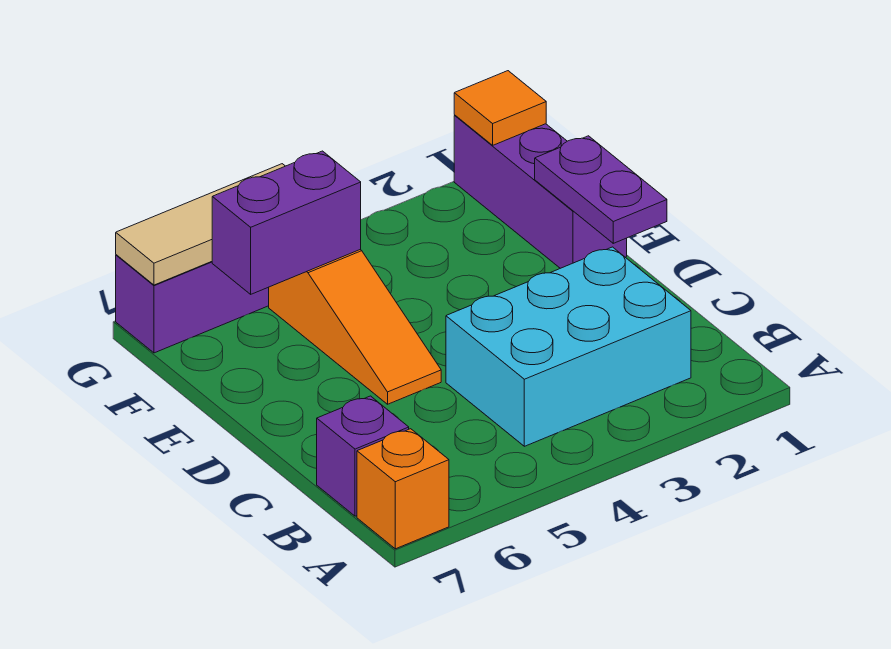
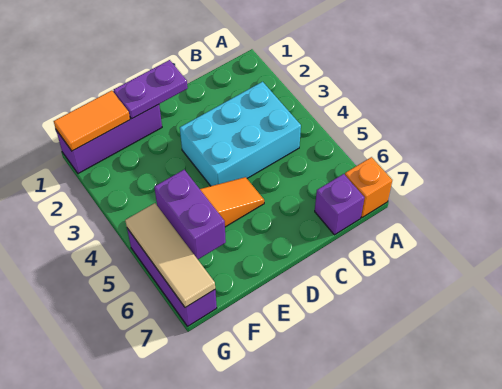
cyan 2x3 brick [446,247,691,446] -> cyan 2x3 brick turned to [180,82,301,186]
orange 1x1 tile [454,71,546,145] -> orange 1x2 tile [54,91,130,151]

